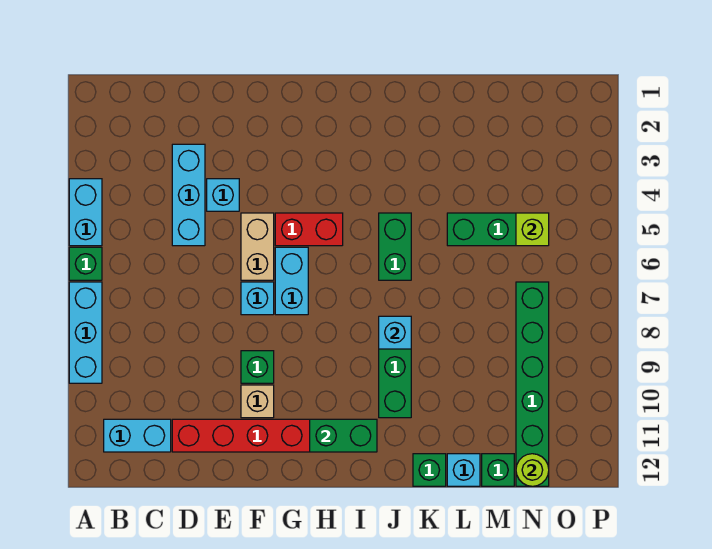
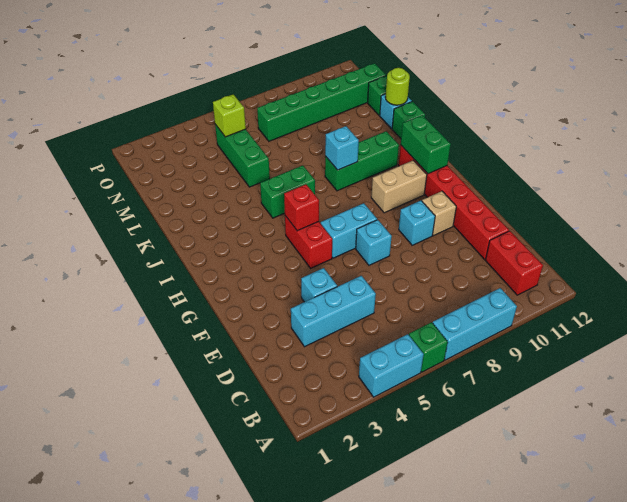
cyan 1x2 brick [104,419,171,452] -> red 1x2 brick [485,231,543,295]
tan 1x2 brick [241,213,274,280] -> tan 1x2 brick moved to [371,160,427,213]
green 1x1 brick [241,351,274,383] -> cyan 1x1 brick [399,201,435,245]
none -> red 1x1 brick [284,184,319,231]
lime 1x1 round brick [516,454,549,486] -> lime 1x1 round brick moved to [385,68,410,105]

